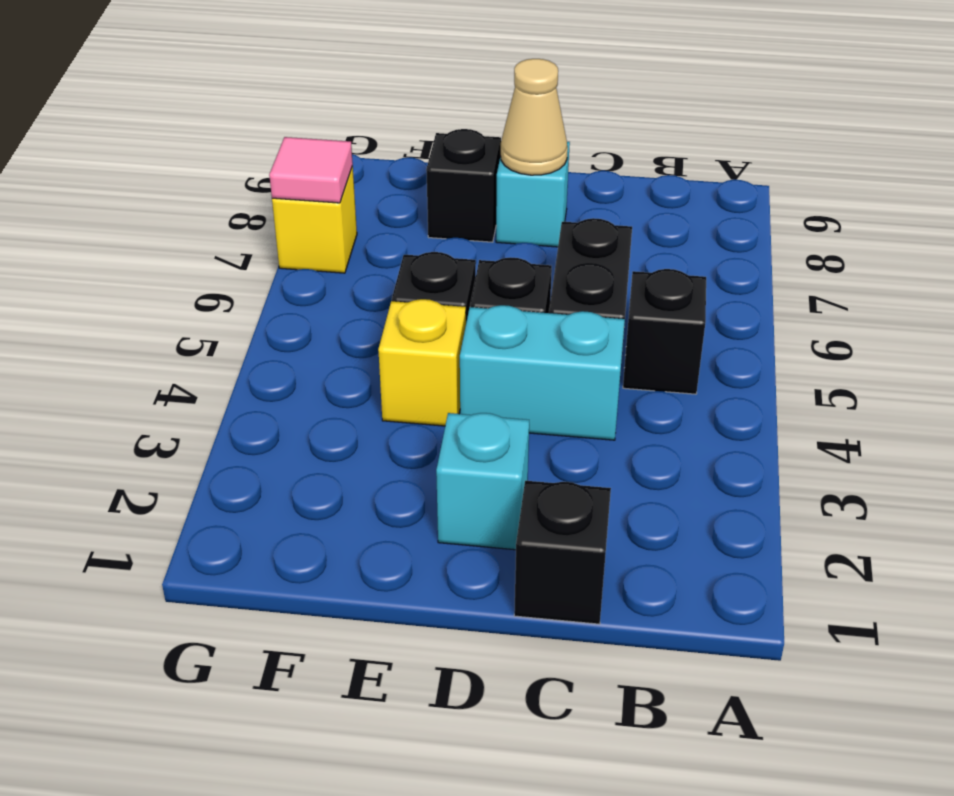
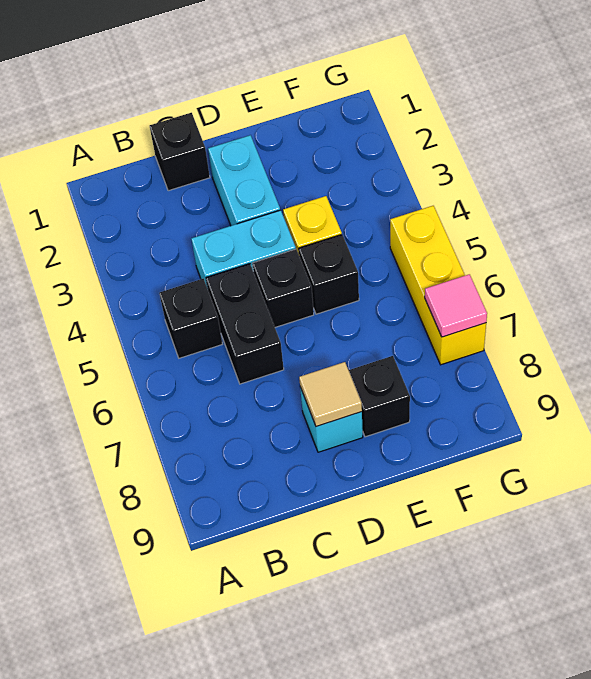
cyan 1x1 brick [436,413,529,550] -> cyan 1x2 brick [208,135,280,226]
tan 1x1 cone [501,59,568,175] -> tan 1x1 tile [299,362,362,427]
yellow 1x1 brick [272,167,357,273] -> yellow 1x3 brick [390,206,486,365]

